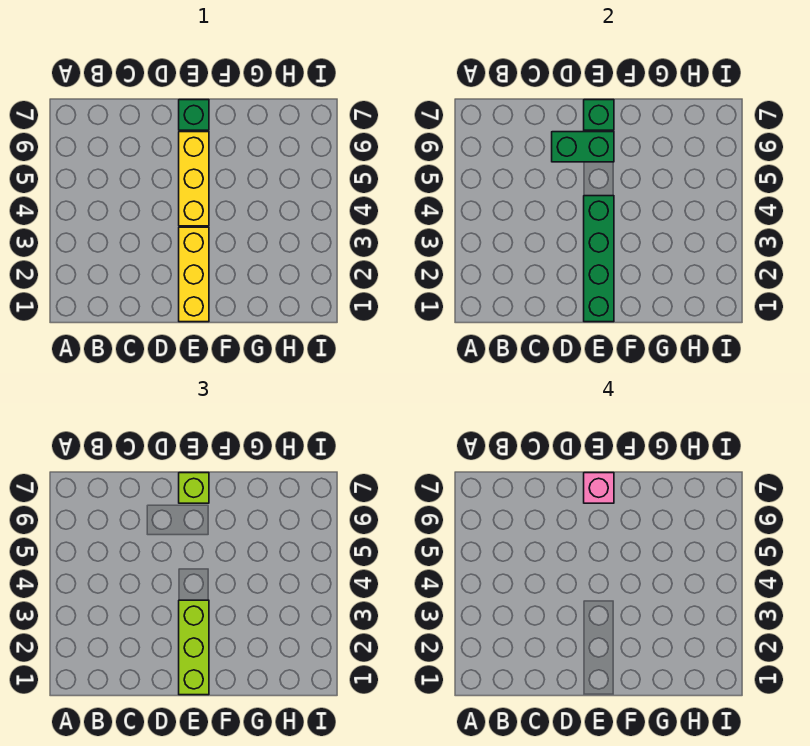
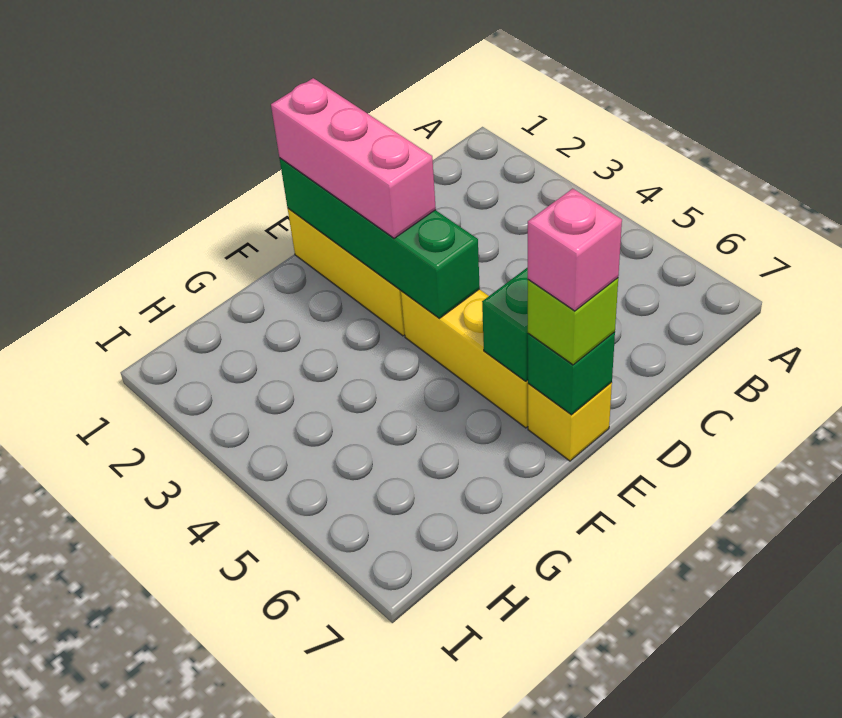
lime 1x3 brick [179,600,209,695] -> pink 1x3 brick [271,78,436,238]
green 1x1 brick [179,100,209,130] -> yellow 1x1 brick [528,382,612,461]

